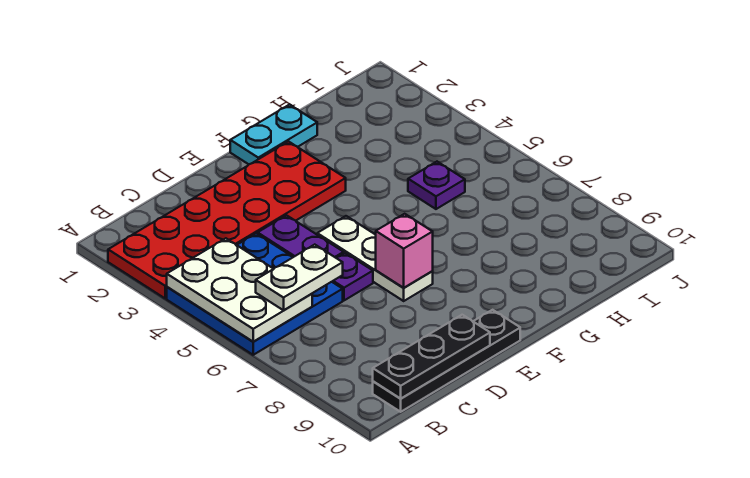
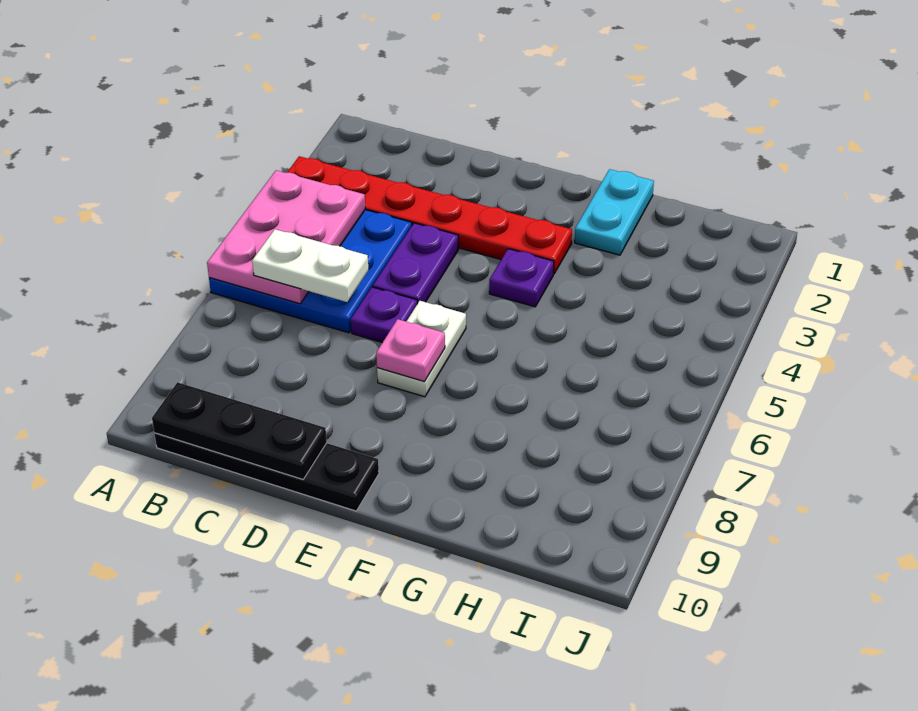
red 2x6 plate [108,142,346,299] -> red 1x6 plate [287,156,572,274]
white 2x3 plate [167,238,312,342] -> pink 2x3 plate [207,170,365,304]
white 1x3 plate [317,216,433,301] -> white 1x2 plate [377,301,466,397]
pink 1x1 brick [376,214,433,288] -> pink 1x1 plate [376,319,445,382]
cyan 1x2 plate [230,105,317,164] -> cyan 1x2 plate turned to [575,169,654,255]
purple 1x1 plate [408,162,465,209] -> purple 1x1 plate moved to [489,249,554,307]

